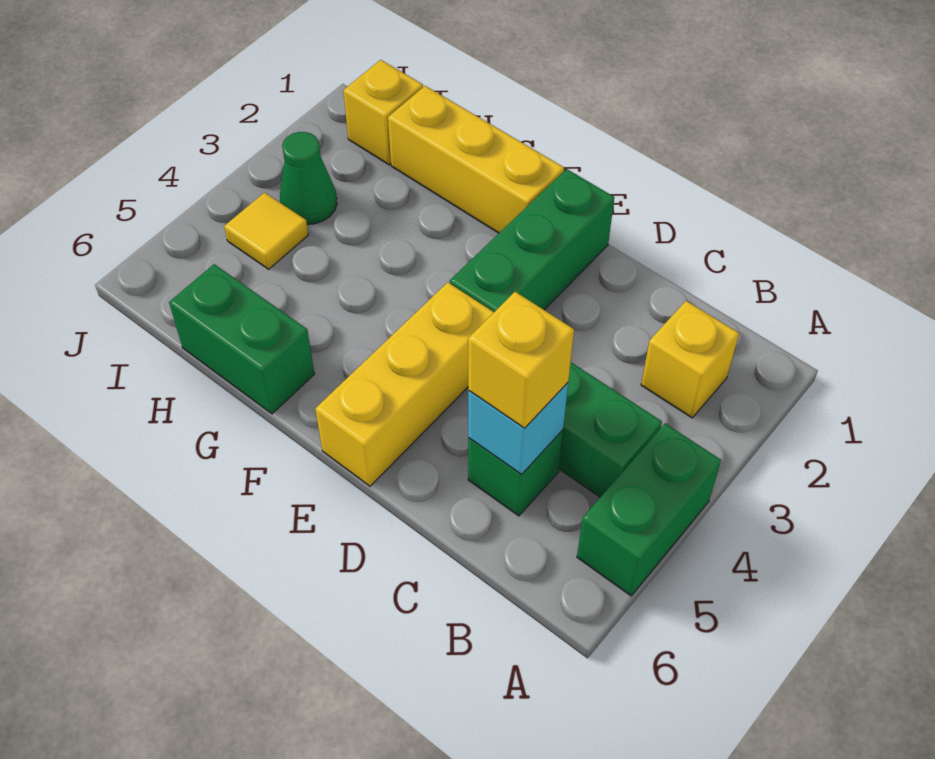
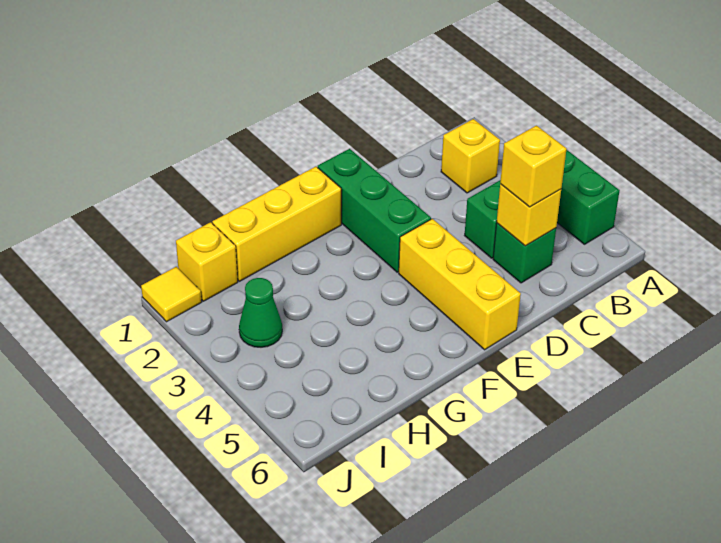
cyan 1x1 brick [468,383,568,475] -> yellow 1x1 brick [497,184,561,246]
green 1x2 brick [169,264,315,414] -> none
yellow 1x1 tile [224,193,308,269] -> yellow 1x1 tile moved to [141,267,202,322]

